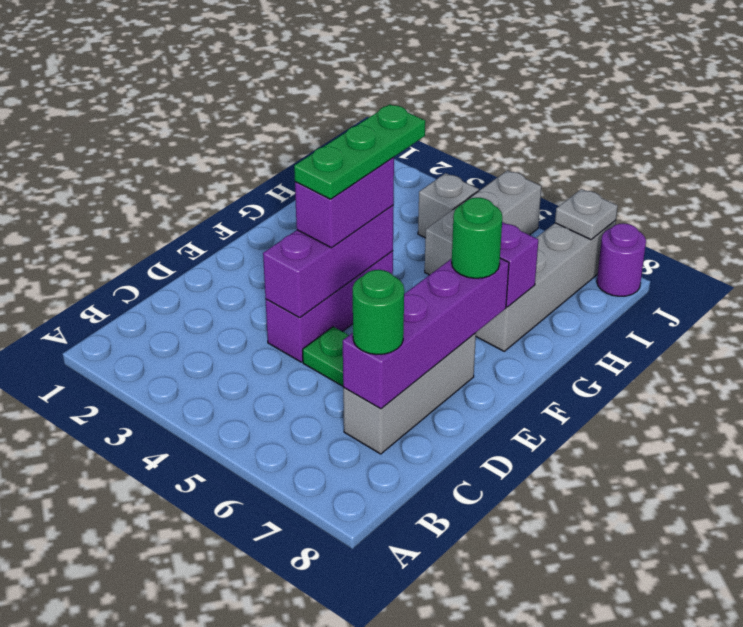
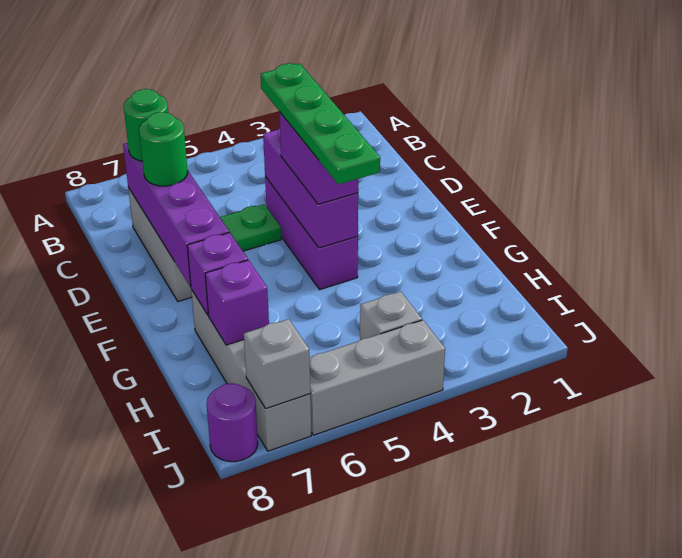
green 1x3 plate [294,104,425,199] -> green 1x4 plate [261,63,380,184]
green 1x1 round brick [452,198,502,278] -> green 1x1 round brick moved to [139,112,188,186]
grey 1x3 brick [425,170,541,275] -> grey 1x3 brick turned to [310,320,445,435]
none -> purple 1x1 brick [205,260,269,345]
grey 1x1 plate [555,189,618,240] -> grey 1x1 brick [244,319,310,409]

